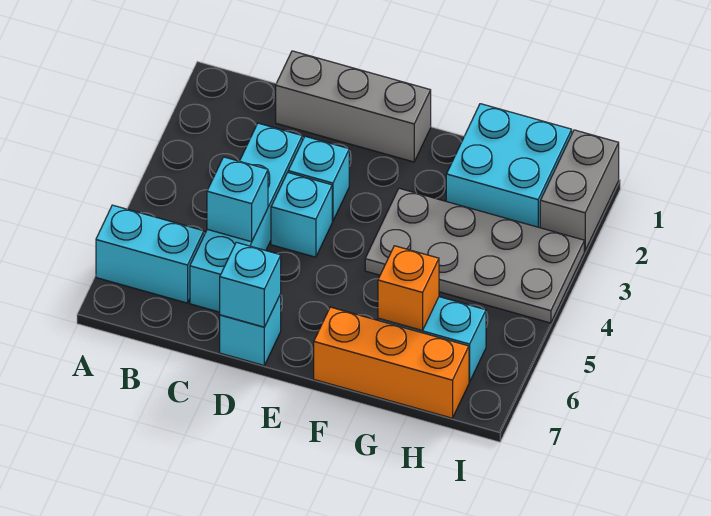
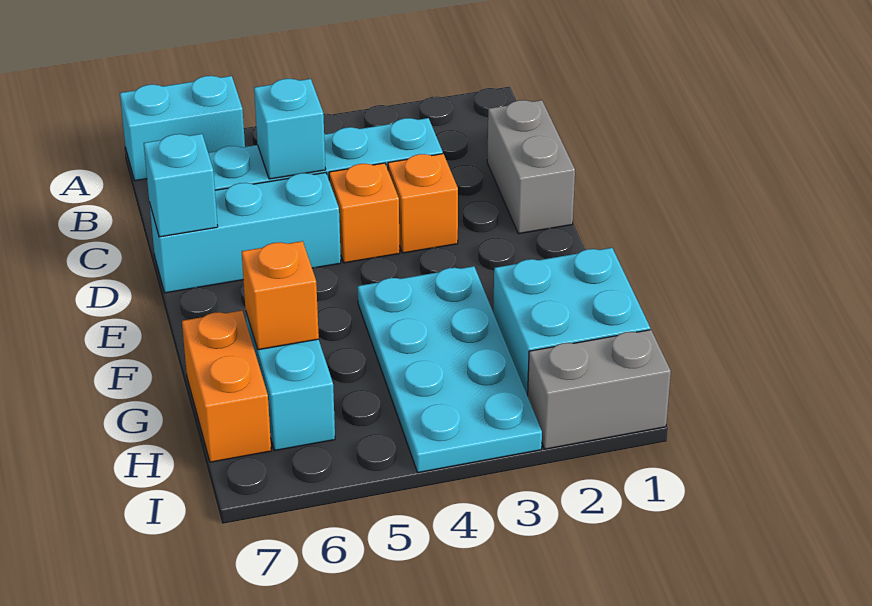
cyan 1x2 brick [96,205,204,303] -> cyan 1x2 brick turned to [120,76,245,181]
grey 1x3 brick [276,51,431,162] -> grey 1x2 brick [487,100,575,234]
cyan 1x1 brick [288,136,349,221] -> orange 1x1 brick [388,154,458,253]
cyan 1x1 brick [271,173,332,257] -> orange 1x1 brick [329,163,400,263]
cyan 1x1 brick [220,294,281,365] -> cyan 1x3 brick [149,173,341,293]
grey 2x4 plate [365,188,584,323] -> cyan 2x4 plate [358,266,542,473]
orange 1x3 brick [314,307,469,418] -> orange 1x2 brick [182,311,271,462]

